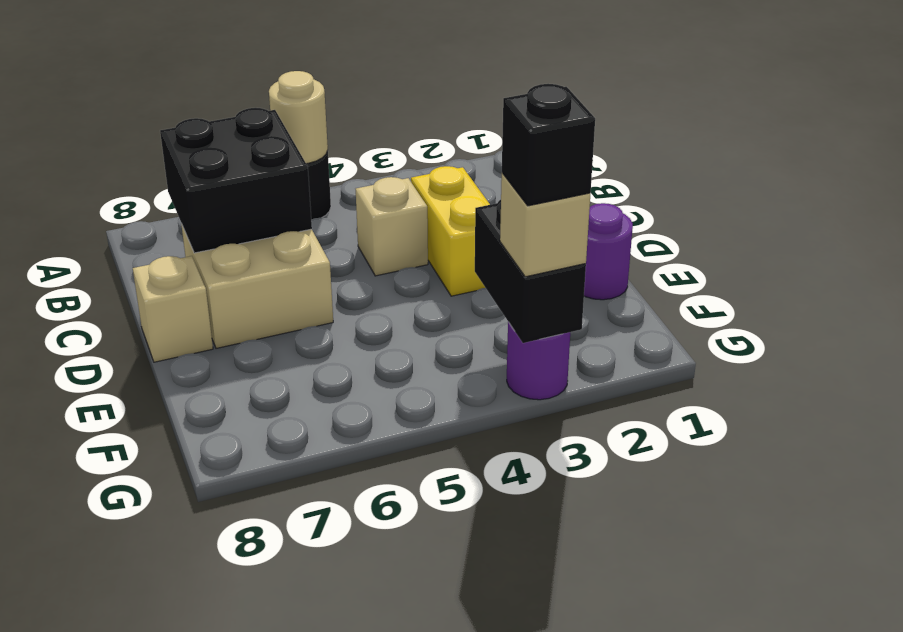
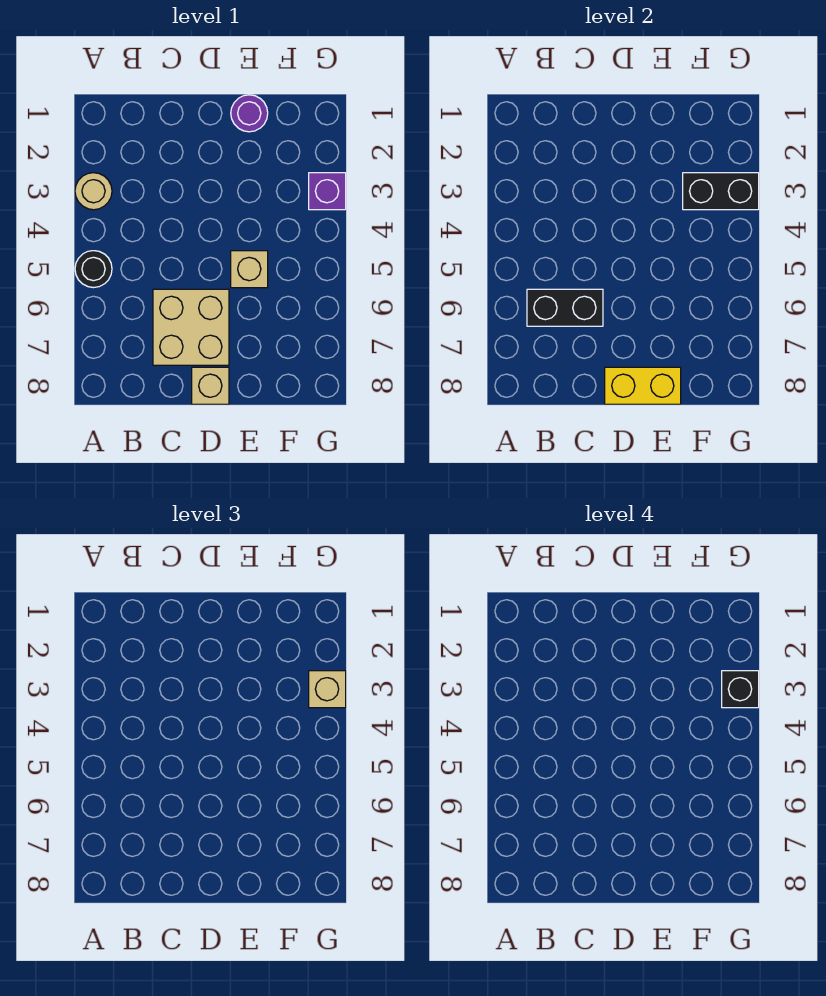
tan 1x1 round brick [269,71,328,164] -> tan 1x1 round brick moved to [75,173,112,210]
black 2x2 brick [160,108,312,253] -> black 1x2 brick [527,289,603,326]
yellow 1x2 brick [411,166,490,296] -> yellow 1x2 brick moved to [605,367,681,404]
tan 1x1 brick [356,177,428,276] -> tan 1x1 brick moved to [231,251,268,288]
purple 1x1 round brick [507,322,570,400] -> purple 1x1 brick [309,173,346,210]

